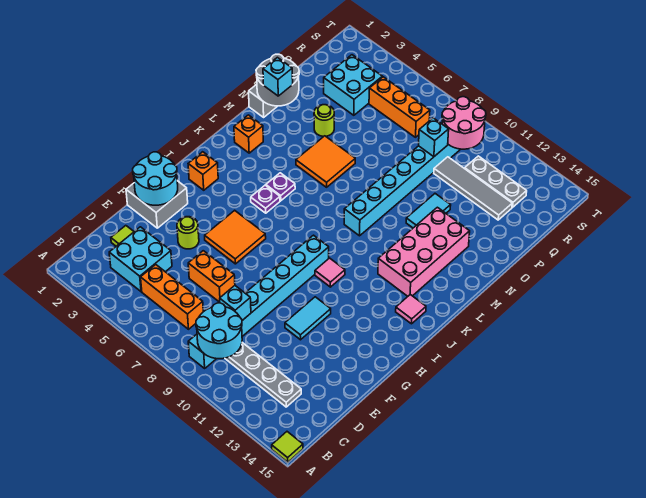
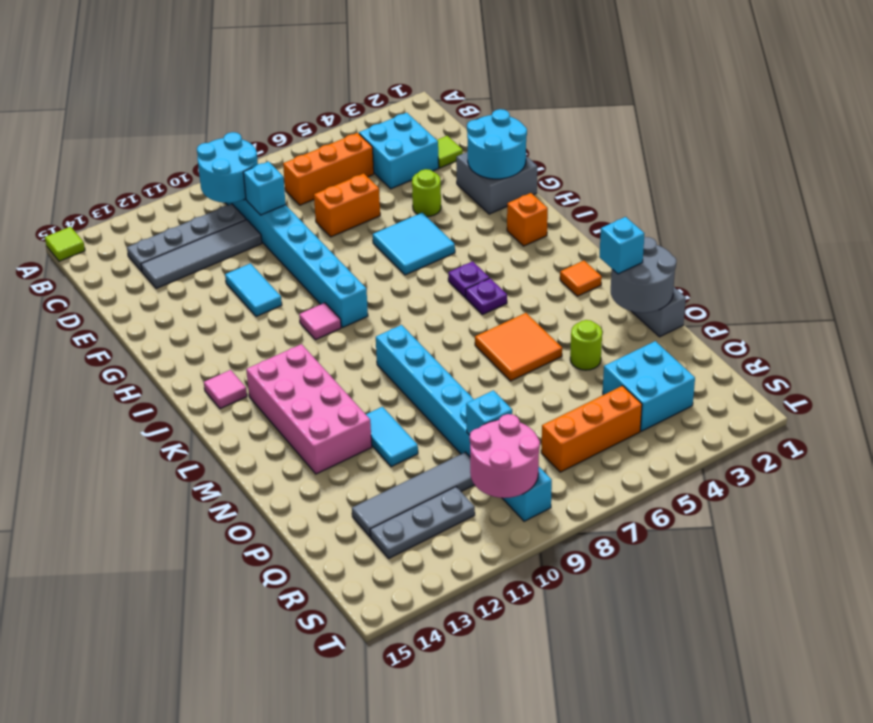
none -> grey 1x4 tile [141,220,262,289]
orange 2x2 tile [205,210,266,264] -> cyan 2x2 tile [373,213,455,275]
orange 1x1 brick [234,115,263,153] -> orange 1x1 tile [560,261,602,296]

